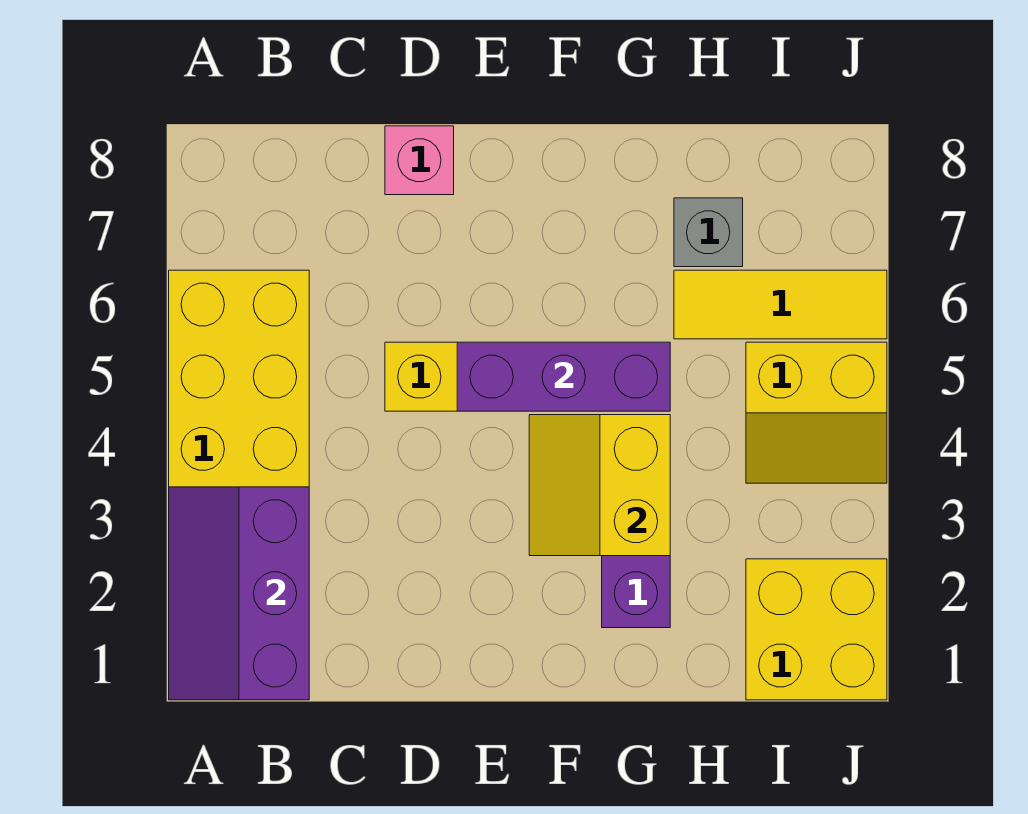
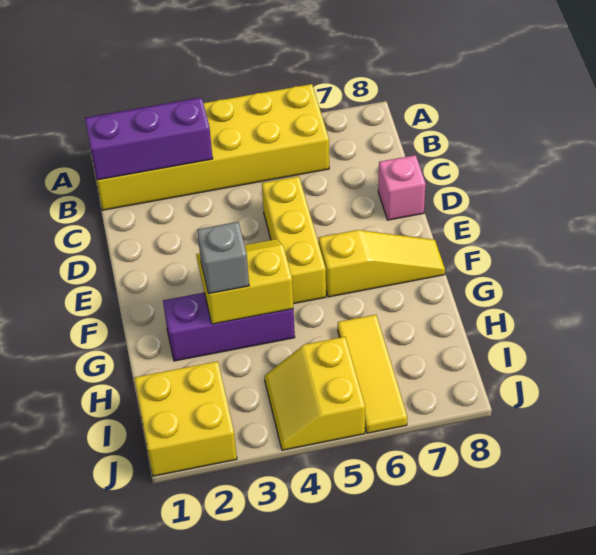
purple 1x3 brick [457,342,670,411] -> none
none -> yellow 1x3 slope [319,230,445,297]
grey 1x1 brick [674,198,743,267] -> grey 1x1 brick moved to [197,222,249,294]

